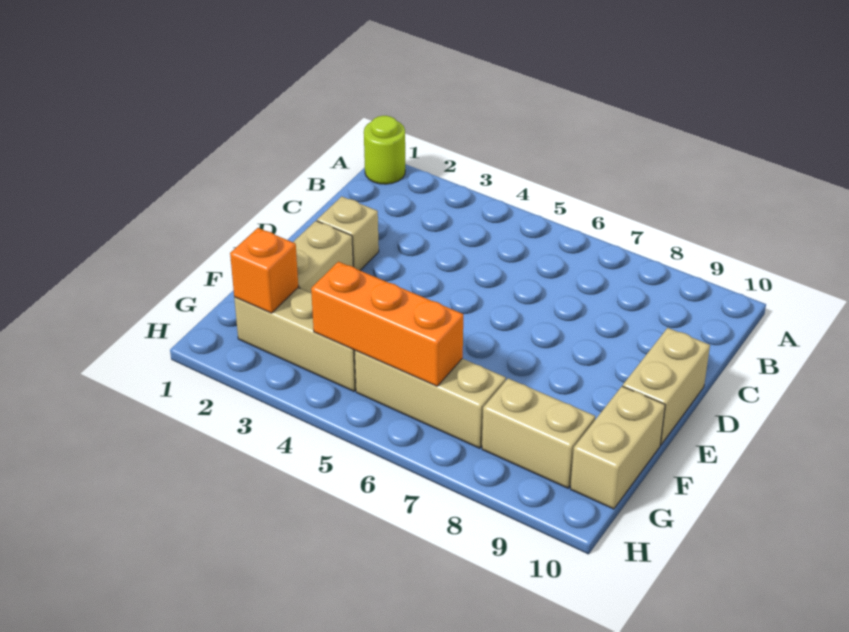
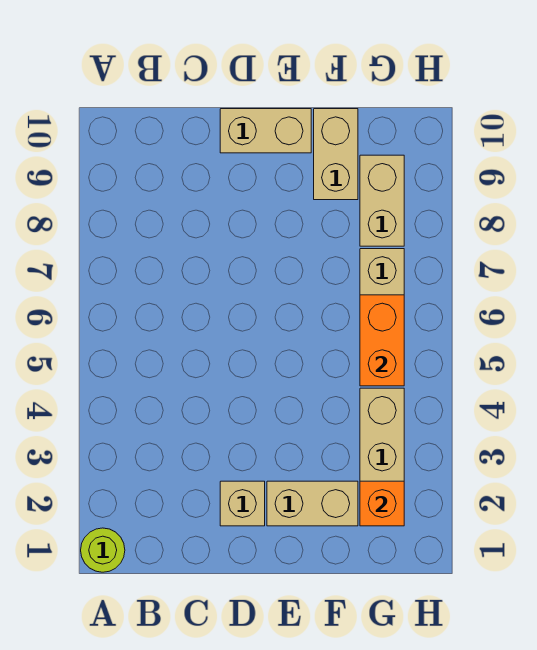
tan 1x2 brick [570,386,665,509] -> tan 1x2 brick turned to [314,109,358,200]
orange 1x3 brick [311,262,463,386] -> orange 1x2 brick [360,295,404,386]

